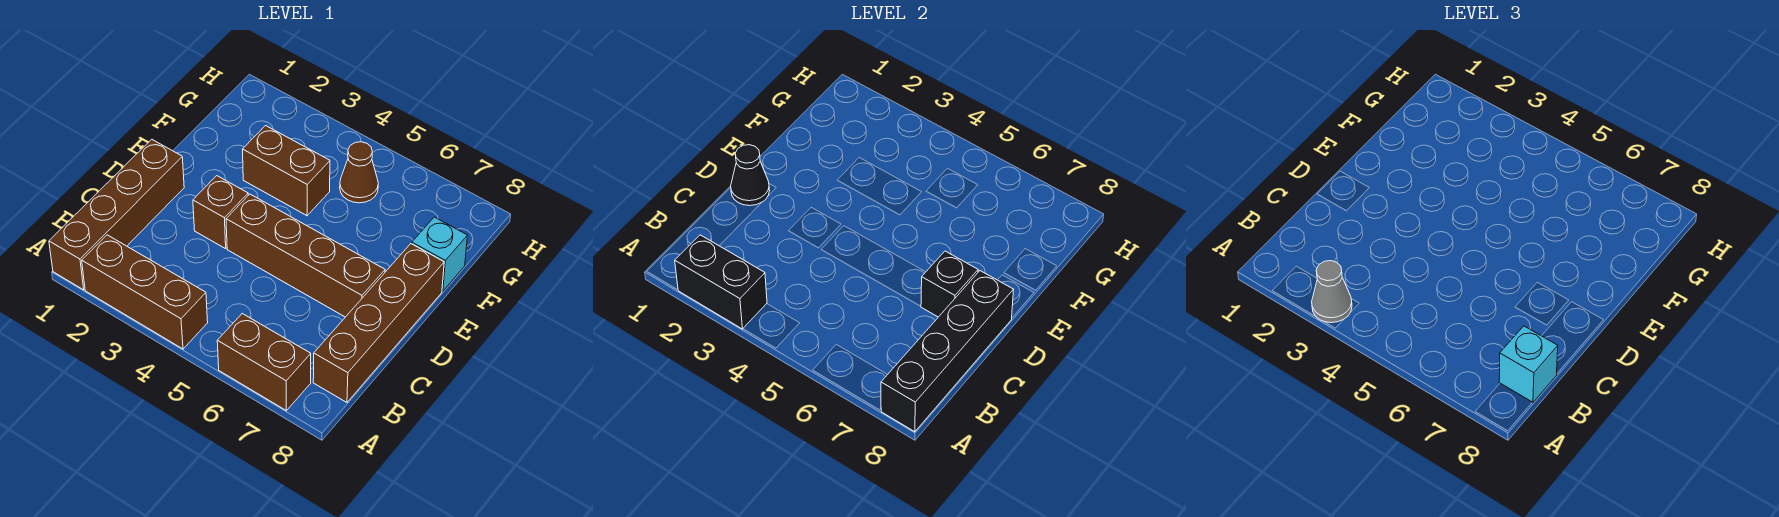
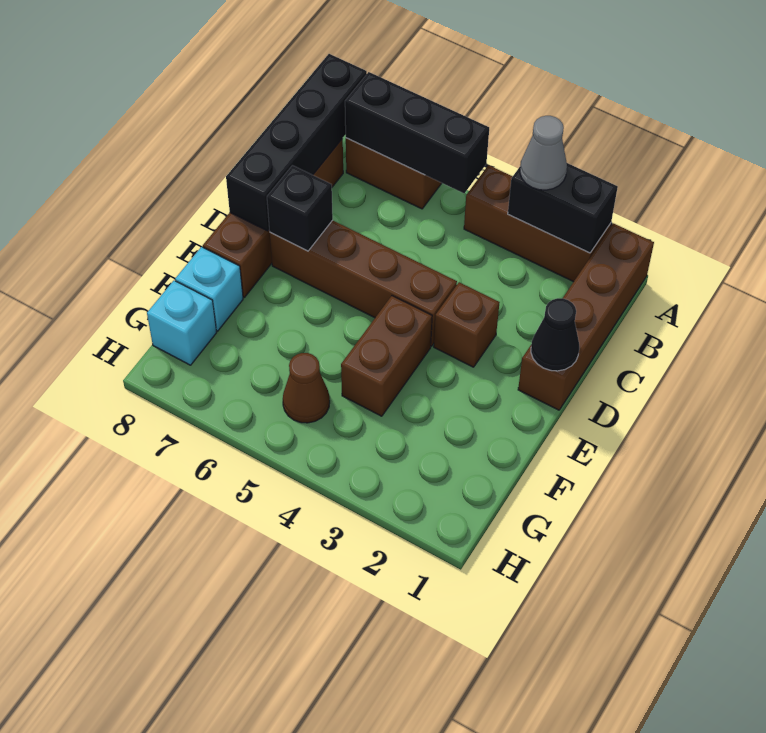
none -> black 1x3 brick [345,72,489,193]
cyan 1x1 brick [1499,326,1558,402] -> cyan 1x1 brick moved to [147,281,217,365]
brown 1x2 brick [243,126,330,216] -> brown 1x2 brick turned to [341,296,432,416]

